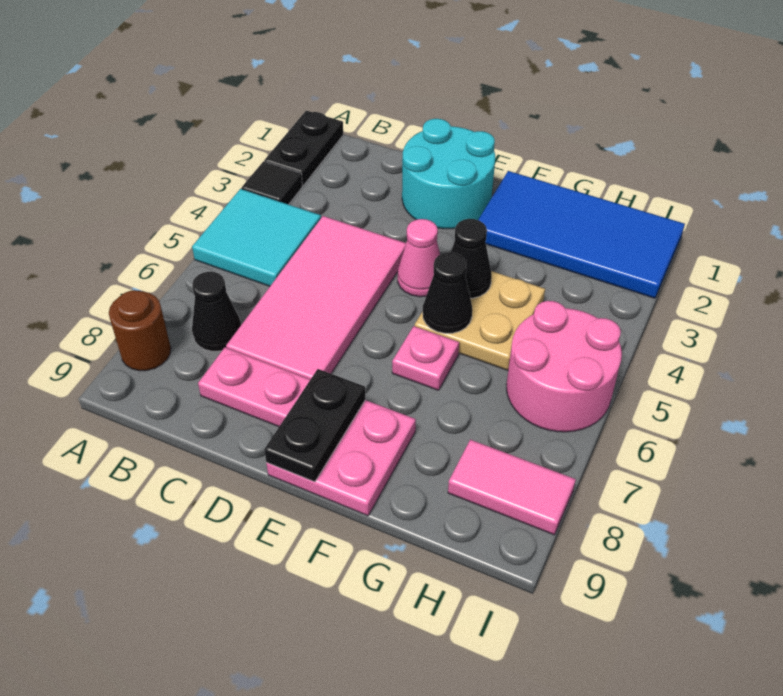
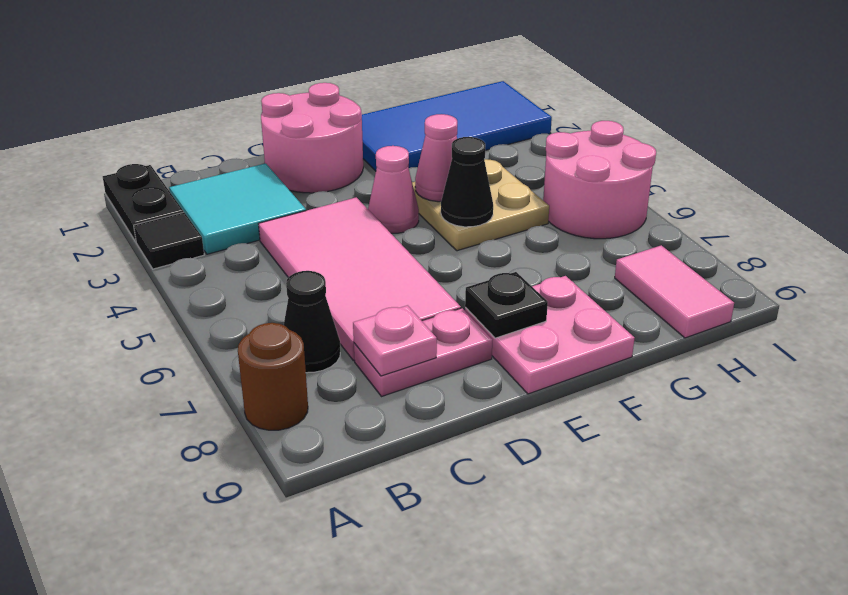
cyan 2x2 tile [192,189,321,286] -> cyan 2x2 tile moved to [169,163,306,254]
cyan 2x2 round brick [402,119,495,229] -> pink 2x2 round brick [261,83,363,193]
black 1x2 plate [264,369,365,482] -> black 1x1 plate [465,272,548,338]
black 1x1 cone [451,219,492,298] -> pink 1x1 cone [415,114,457,202]
pink 1x1 plate [392,326,459,390] -> pink 1x1 plate moved to [353,305,437,376]
pink 1x2 tile [448,440,576,535] -> pink 1x2 tile turned to [615,245,734,338]

